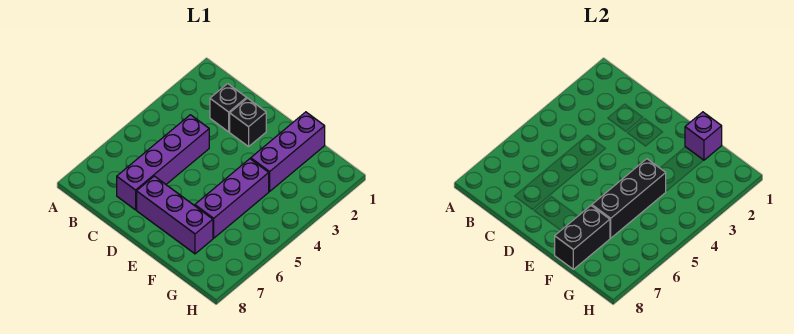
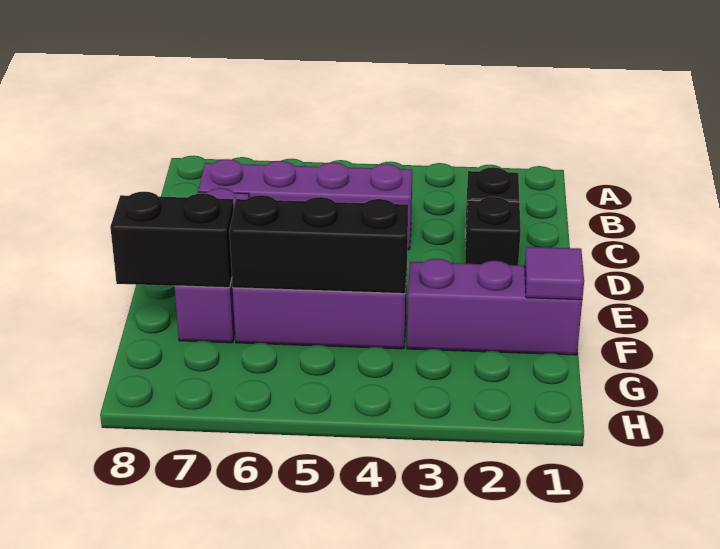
purple 1x1 brick [685,112,722,160] -> purple 1x1 tile [525,247,584,300]

